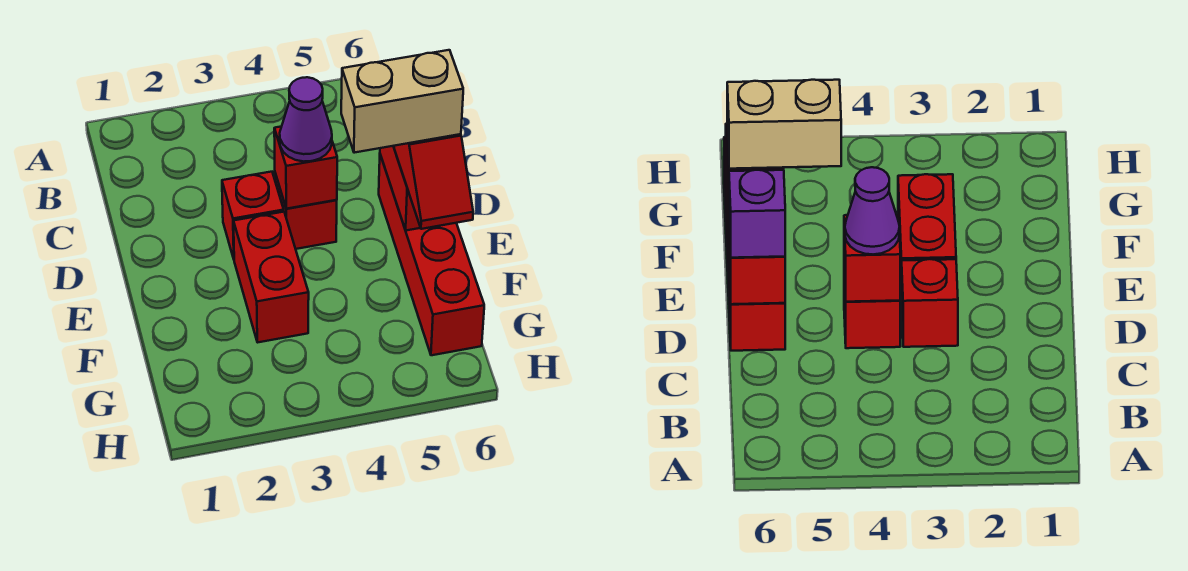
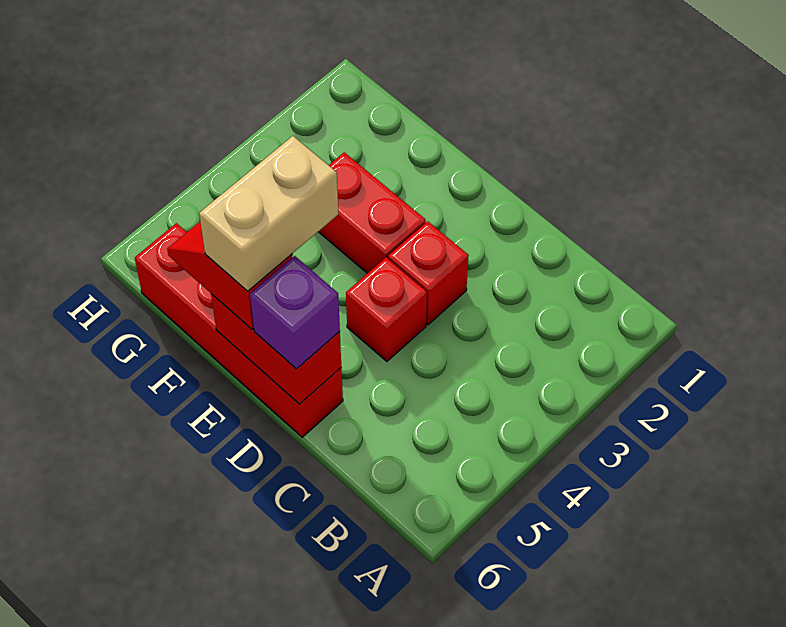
red 1x1 brick [274,126,337,209] -> none
purple 1x1 cone [280,77,332,162] -> none

